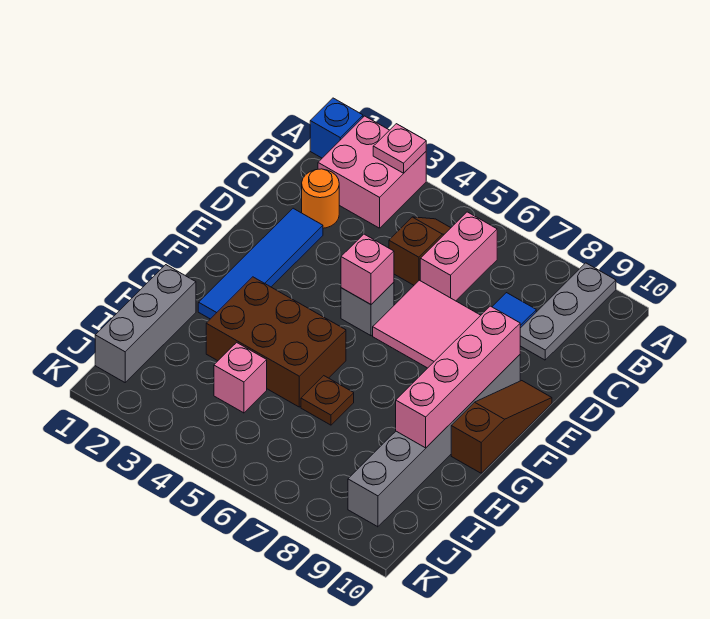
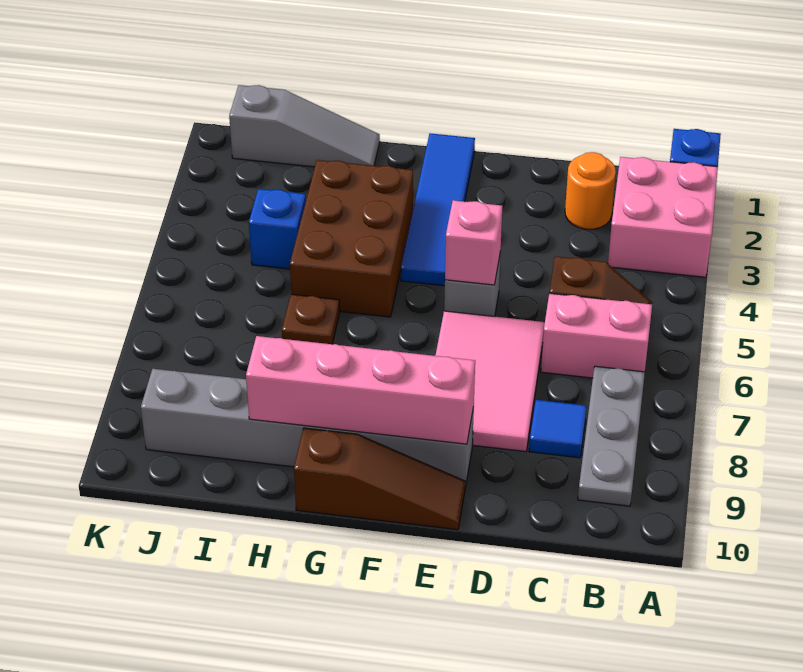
pink 1x1 plate [373,124,426,173] -> none
grey 1x3 plate [520,263,616,360] -> grey 1x3 plate turned to [578,366,645,506]
blue 1x4 tile [198,208,323,319] -> blue 1x4 tile turned to [401,133,475,286]
grey 1x3 brick [95,265,196,382] -> grey 1x3 slope [229,85,380,167]
pink 1x1 brick [214,343,267,413] -> blue 1x1 brick [249,189,306,269]

